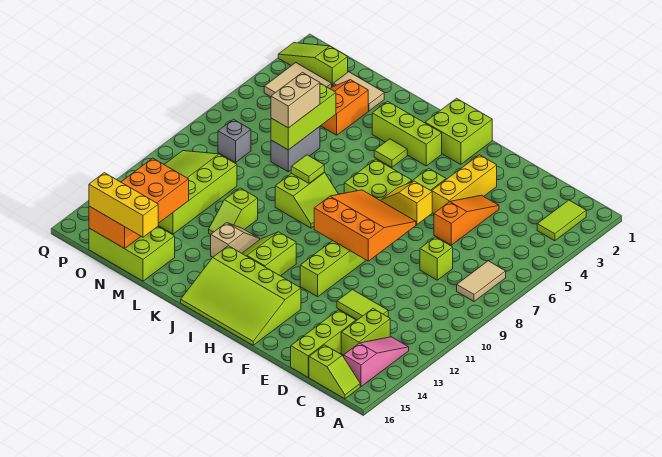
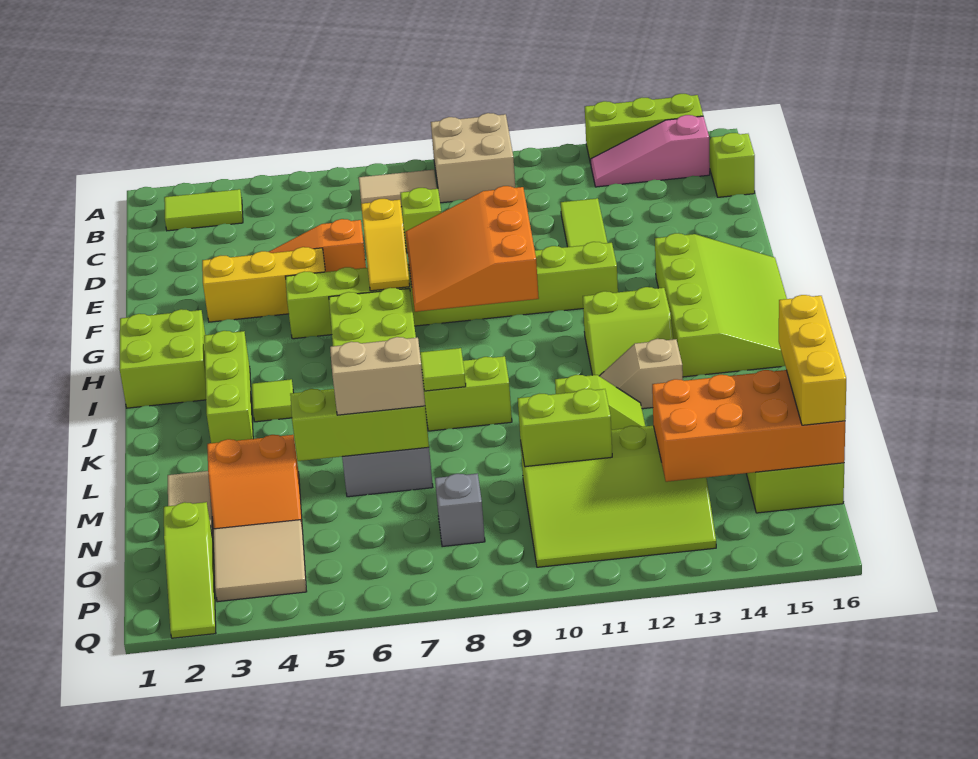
none -> tan 2x2 brick [431,113,515,203]
lime 1x2 brick [341,309,390,355] -> lime 1x2 brick moved to [518,389,612,467]
lime 1x3 brick [291,310,356,377] -> lime 1x3 brick moved to [585,94,703,164]

